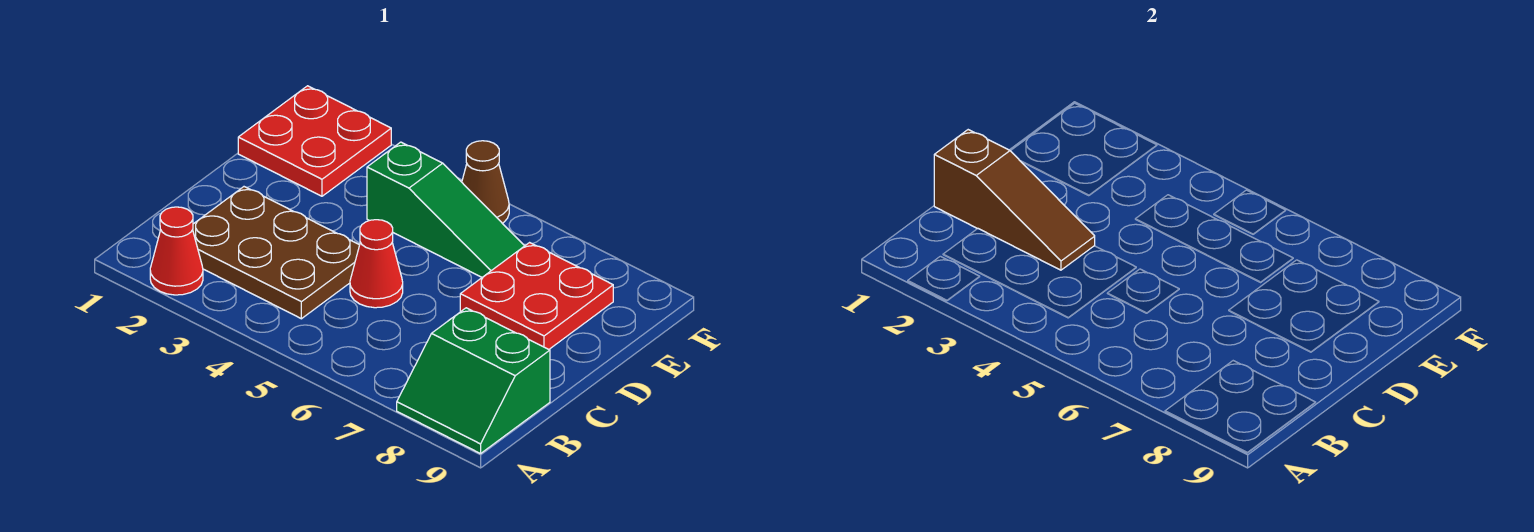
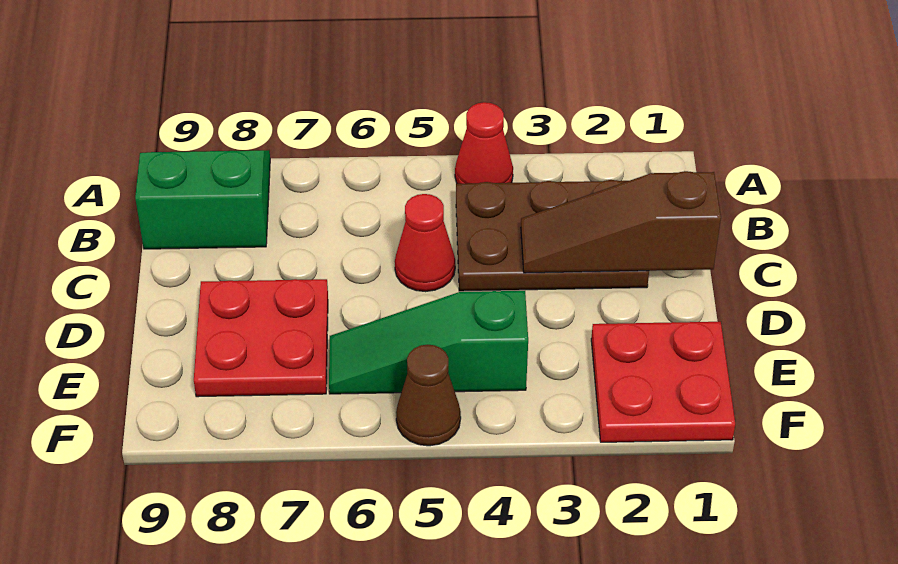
red 1x1 cone [150,207,203,295] -> red 1x1 cone moved to [455,102,513,184]

